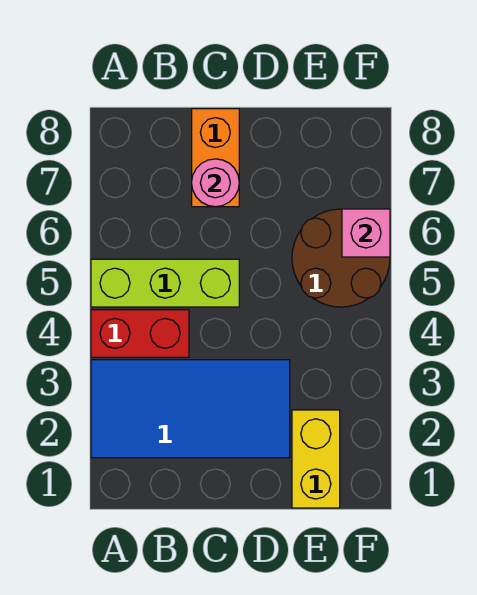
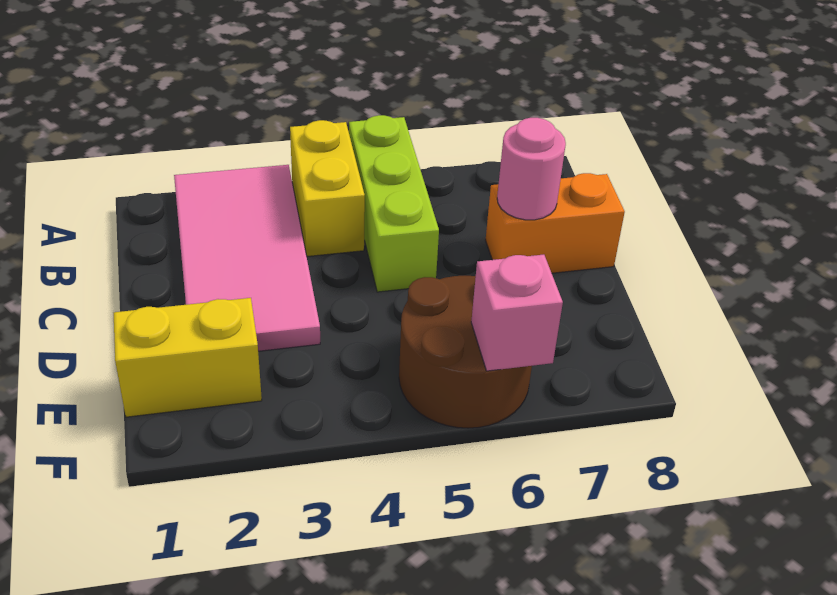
blue 2x4 tile [91,360,290,458] -> pink 2x4 tile [174,165,320,351]
red 1x2 brick [91,310,189,357] -> yellow 1x2 brick [290,120,365,257]

